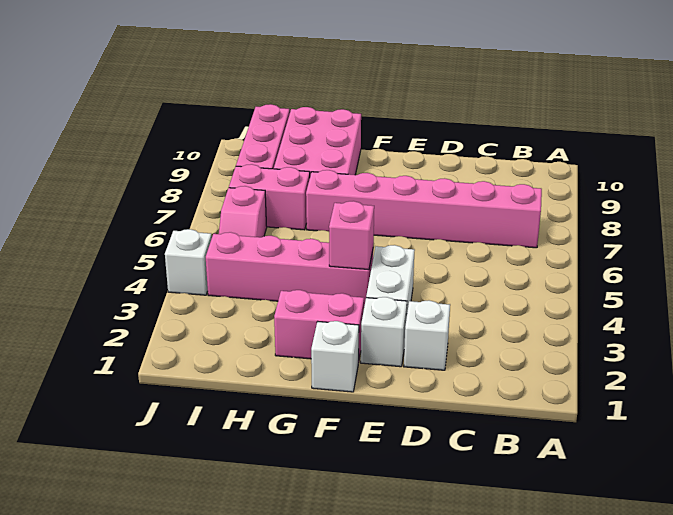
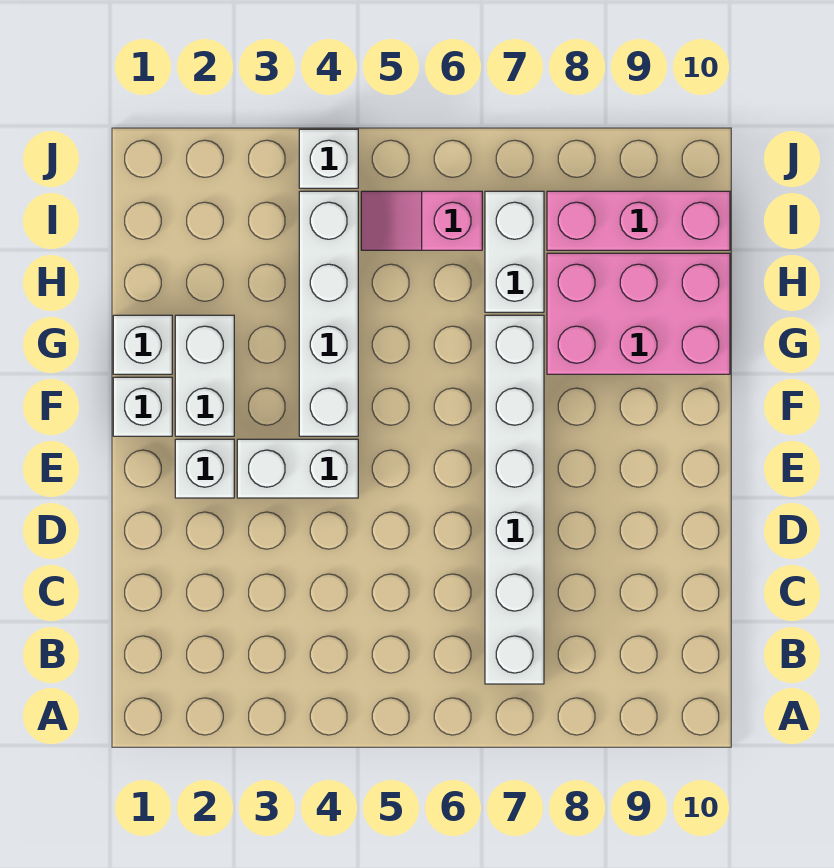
pink 1x6 brick [306,170,542,248] -> white 1x6 brick [485,315,544,684]
white 1x1 brick [404,300,450,370] -> white 1x1 brick moved to [113,315,172,374]
pink 1x2 brick [274,290,364,363] -> white 1x2 brick [175,315,234,436]
pink 1x4 brick [206,232,373,306] -> white 1x4 brick [299,191,358,436]
pink 1x1 brick [329,201,374,270] -> none
pink 1x2 brick [229,164,310,230] -> white 1x2 brick [485,191,544,312]

